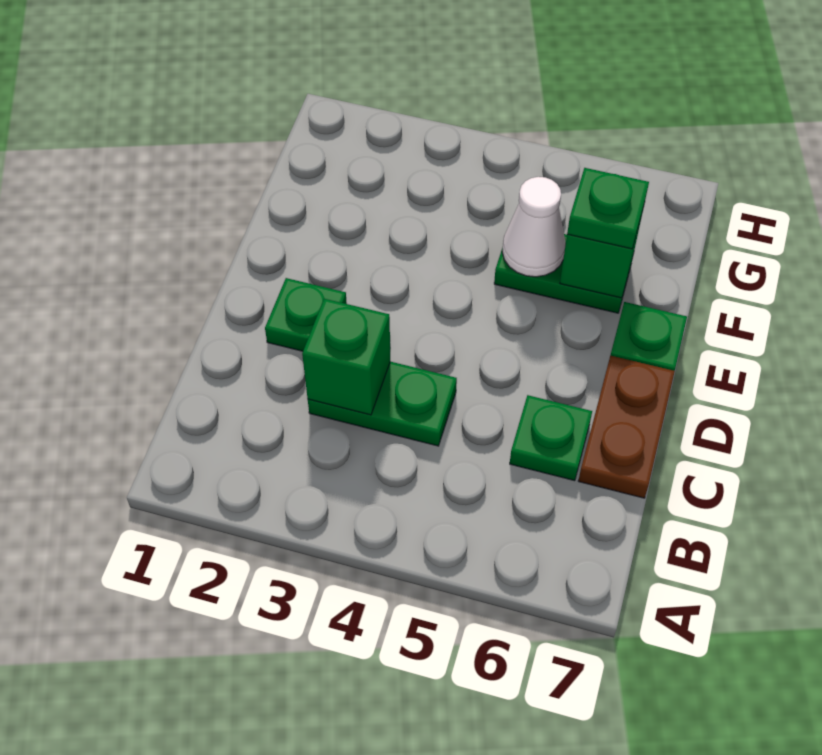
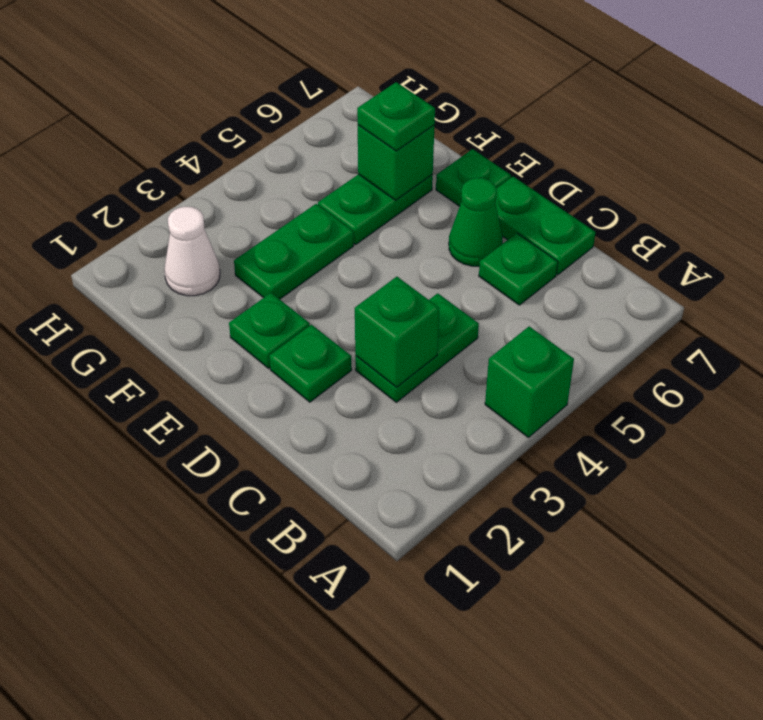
none -> green 1x1 brick [485,326,574,437]
brown 1x2 plate [578,356,675,498] -> green 1x2 plate [495,177,595,275]
none -> green 1x1 cone [449,178,503,266]
none -> green 1x1 plate [229,293,310,368]
none -> green 1x2 plate [234,204,354,299]
white 1x1 cone [502,177,566,277] -> white 1x1 cone moved to [164,207,220,296]

